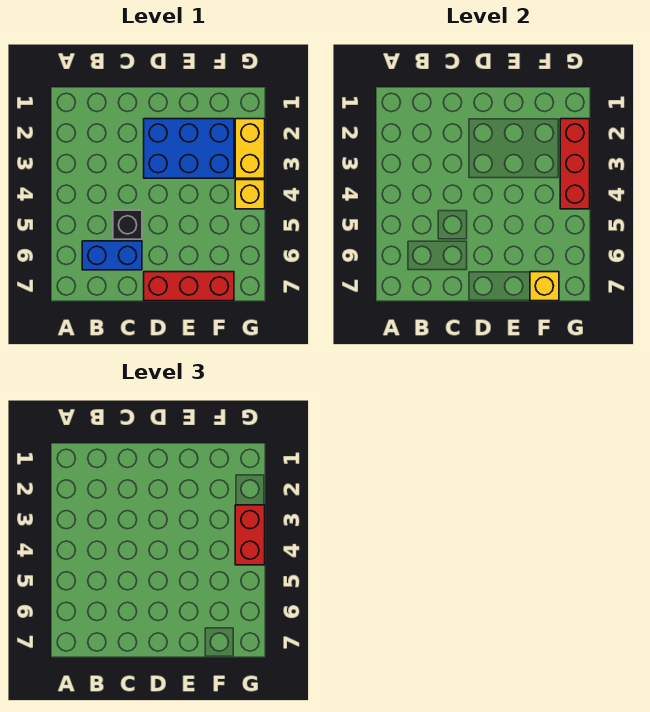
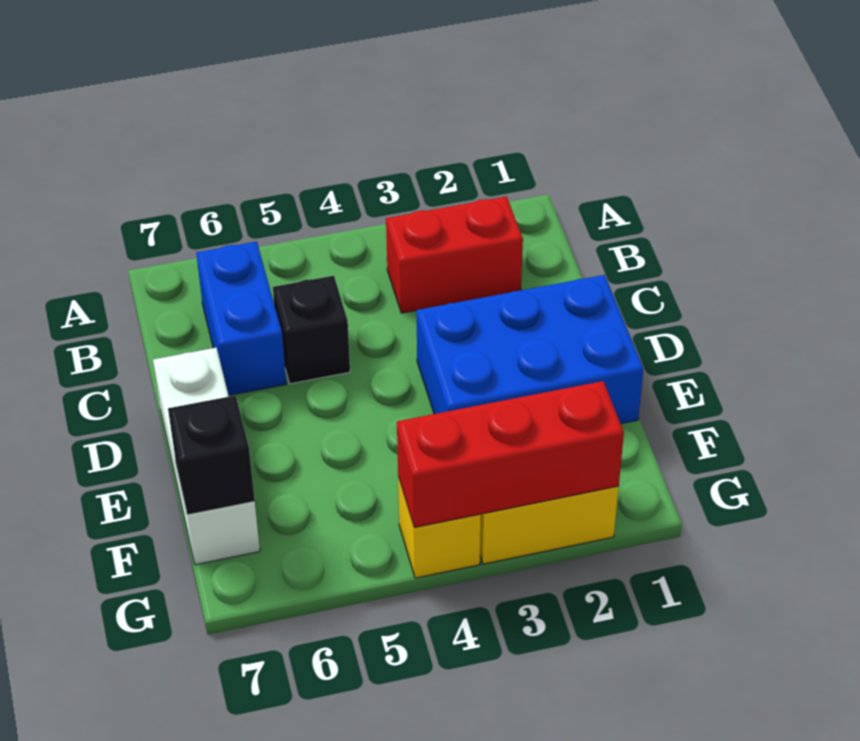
blue 2x3 brick [144,119,234,178] -> blue 2x3 brick turned to [416,275,644,424]
red 1x3 brick [144,272,234,301] -> white 1x3 brick [153,348,260,565]
yellow 1x1 brick [530,272,559,301] -> black 1x1 brick [168,395,255,514]
red 1x2 brick [235,505,265,565] -> red 1x2 brick moved to [386,196,523,313]

